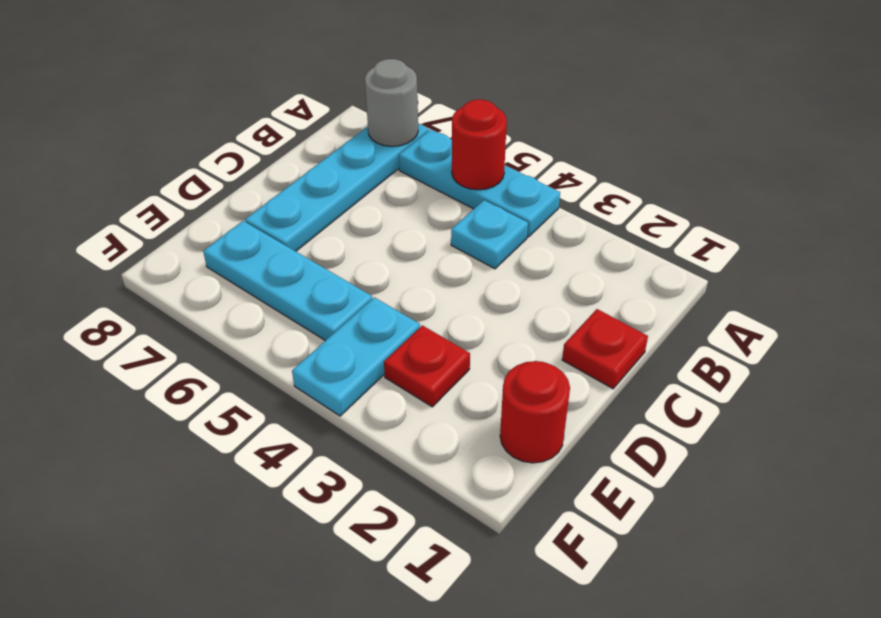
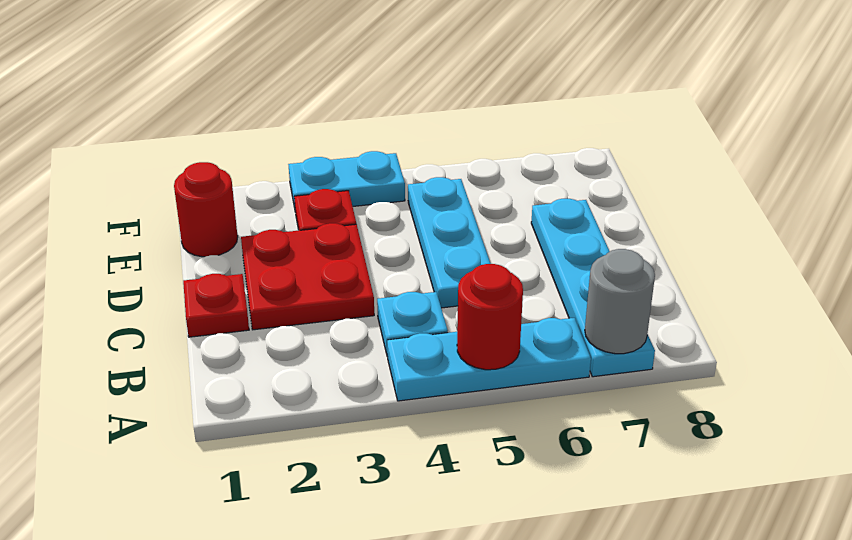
none -> red 2x2 plate [241,223,374,330]
cyan 1x2 plate [292,297,420,416] -> cyan 1x2 plate turned to [288,151,405,208]
cyan 1x3 plate [203,221,372,341] -> cyan 1x3 plate turned to [408,177,491,308]

